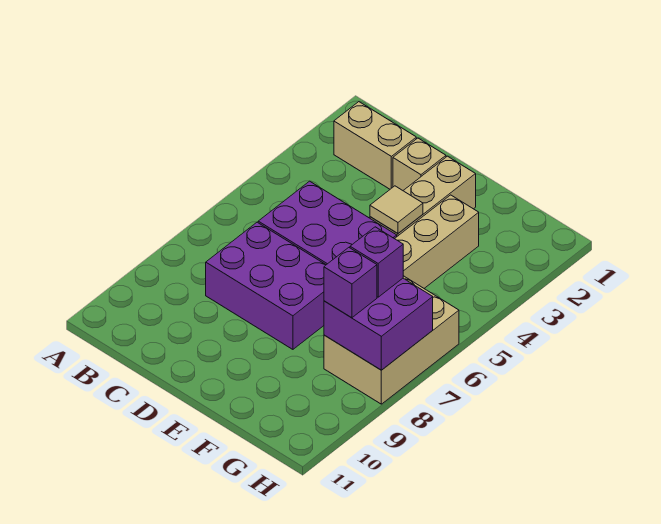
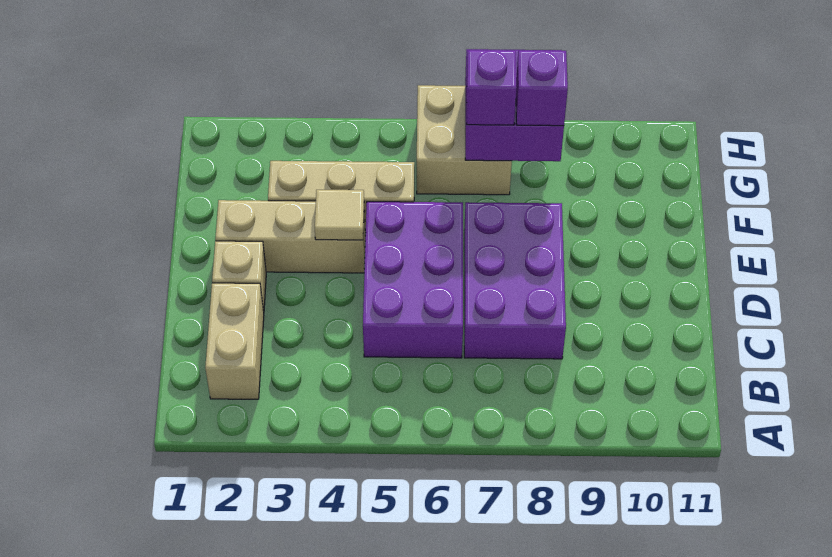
tan 2x3 brick [324,276,459,404] -> tan 2x2 brick [417,85,512,195]

